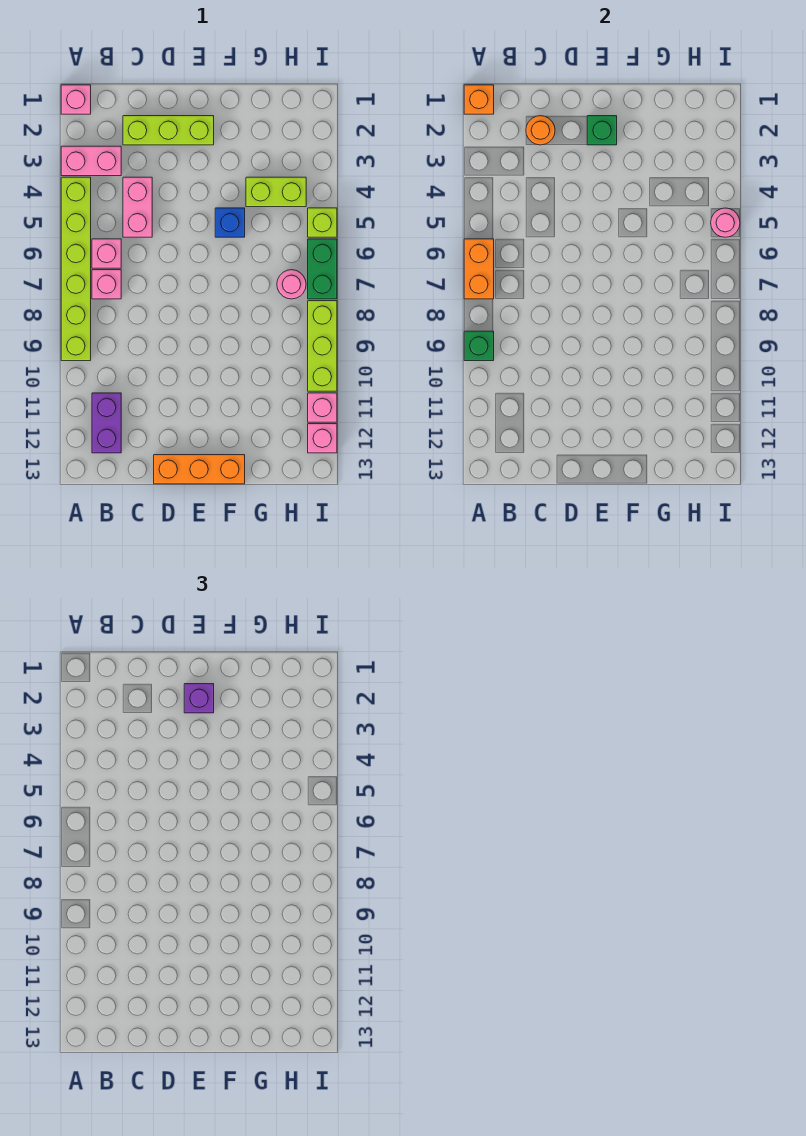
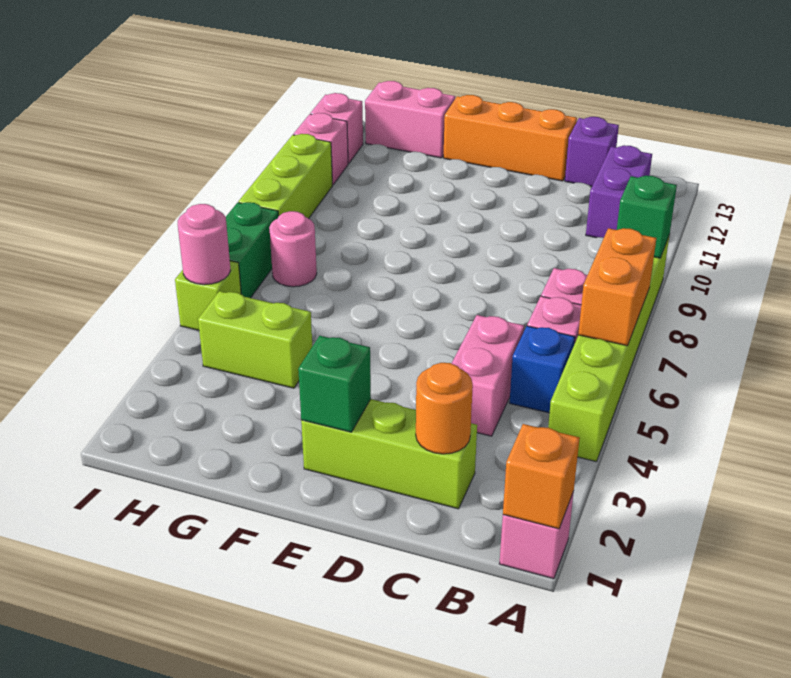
pink 1x2 brick [61,146,121,176] -> pink 1x2 brick moved to [365,81,455,158]
purple 1x1 brick [184,684,214,713] -> purple 1x1 brick moved to [565,117,619,187]
blue 1x1 brick [215,208,245,237] -> blue 1x1 brick moved to [510,326,575,413]

